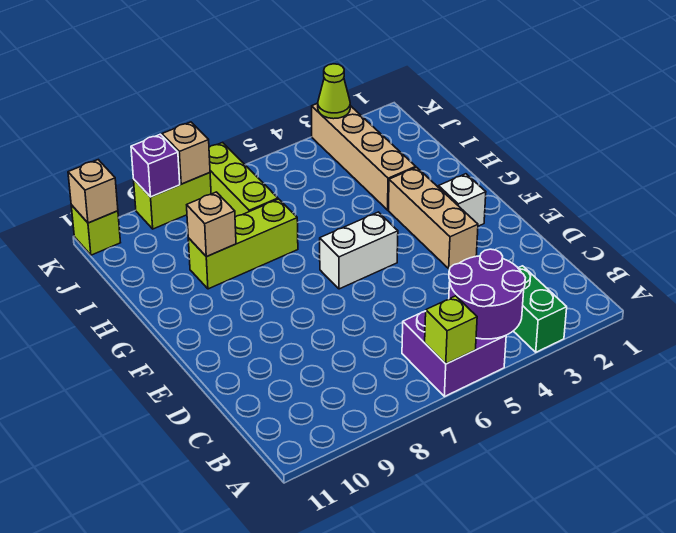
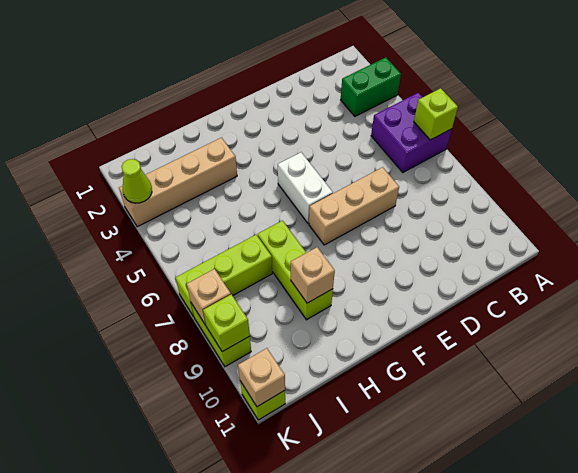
purple 2x2 round brick [449,249,525,339] -> none
tan 1x3 brick [388,167,478,269] -> tan 1x3 brick moved to [309,167,399,245]
white 1x1 brick [438,174,486,226] -> none
purple 1x1 brick [131,134,180,197] -> lime 1x1 brick [203,294,250,352]

